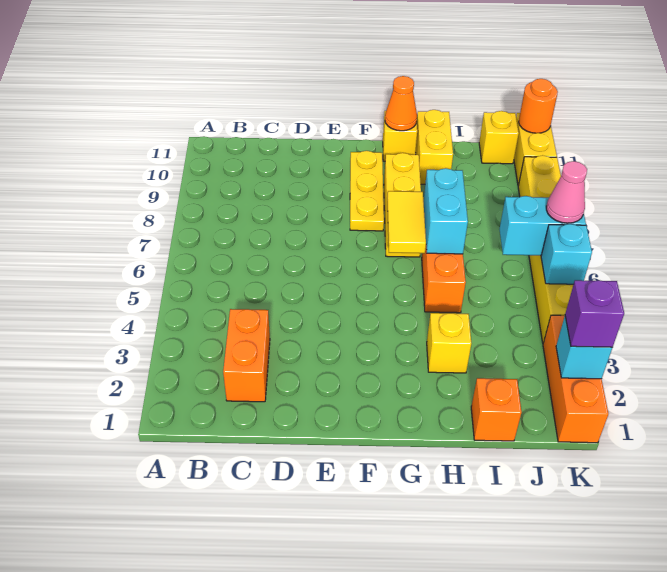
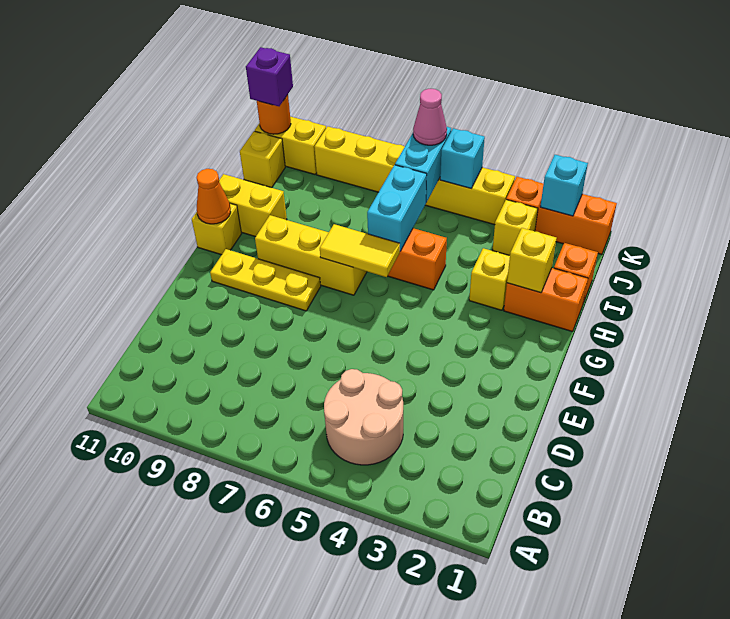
none -> tan 2x2 round brick [324,369,403,465]
orange 1x2 brick [223,309,270,402] -> orange 1x2 brick moved to [504,268,588,332]
none -> yellow 1x1 brick [507,228,556,293]
cyan 1x2 brick [424,168,468,254] -> cyan 1x2 brick turned to [367,165,427,251]
none -> yellow 1x1 brick [492,200,538,256]
purple 1x1 brick [565,280,624,347] -> purple 1x1 brick moved to [246,47,293,106]

